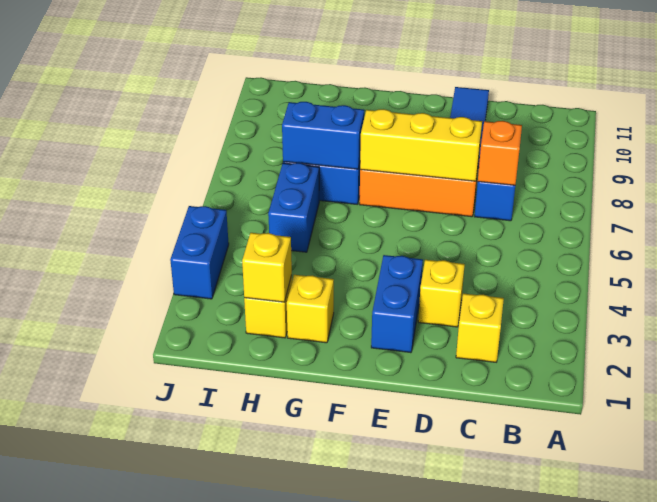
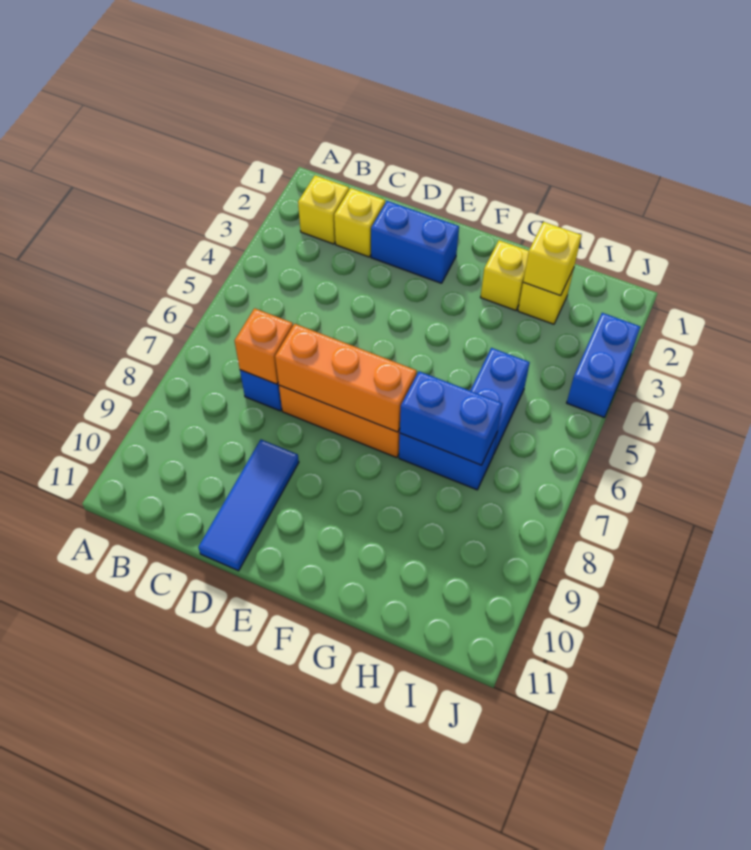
yellow 1x1 brick [418,260,465,327] -> yellow 1x1 brick moved to [298,175,349,244]
yellow 1x3 brick [360,109,482,181] -> orange 1x3 brick [275,324,417,432]
blue 1x2 brick [371,255,423,353] -> blue 1x2 brick turned to [371,201,459,283]

